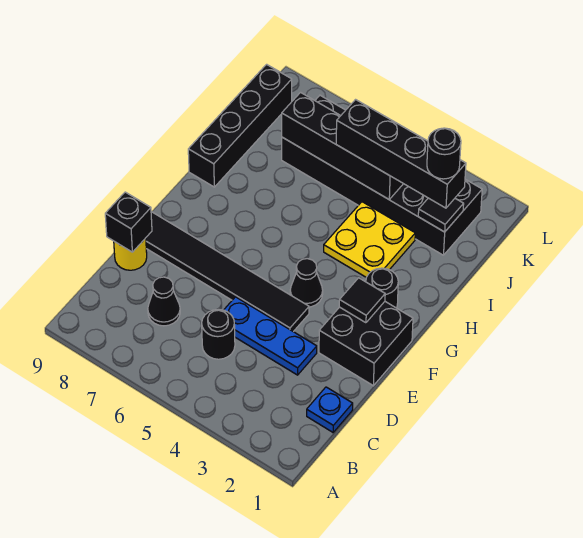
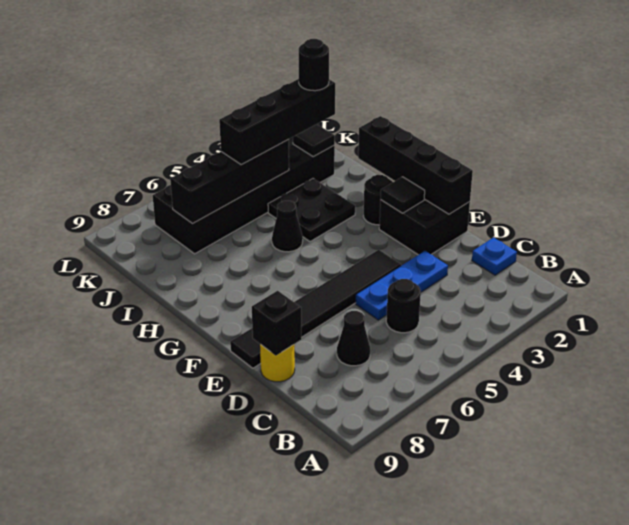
black 1x1 cone [290,259,323,307] -> black 1x1 cone moved to [272,201,303,252]
yellow 2x2 plate [324,202,415,277] -> black 2x2 plate [268,179,355,242]
black 1x4 brick [188,64,292,187] -> black 1x4 brick moved to [358,116,473,214]

